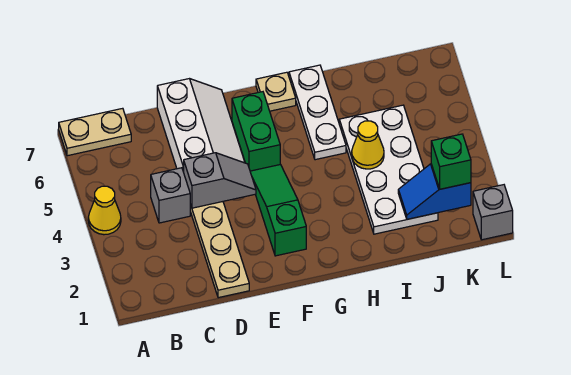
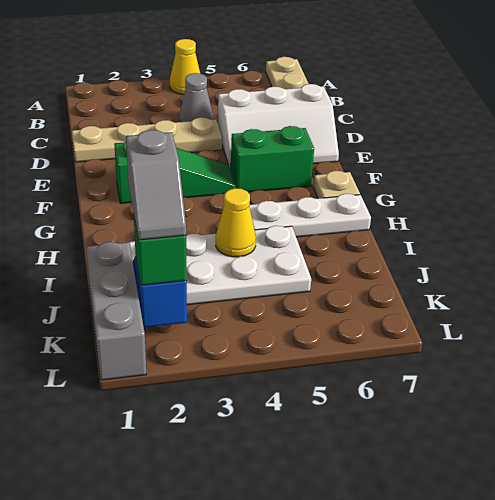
grey 1x1 brick [151,168,190,223] -> grey 1x1 cone [179,73,213,122]
grey 1x2 slope [184,153,256,208] -> grey 1x2 slope moved to [126,130,186,240]
grey 1x1 brick [473,185,513,240] -> grey 1x3 brick [86,242,146,380]

